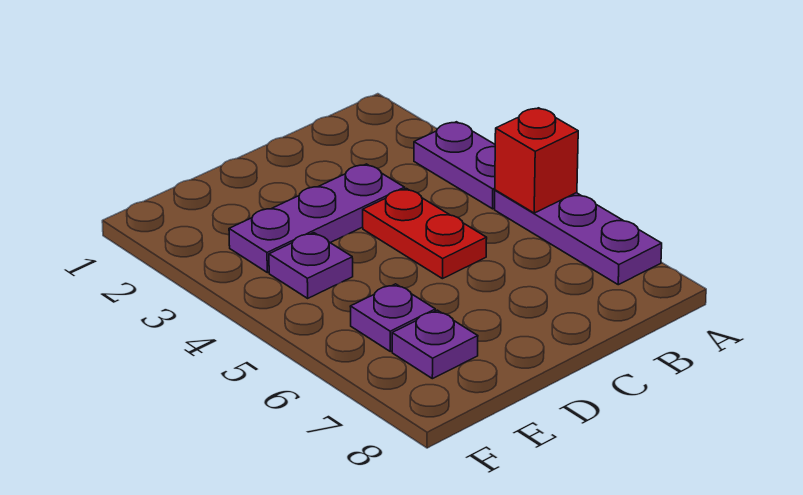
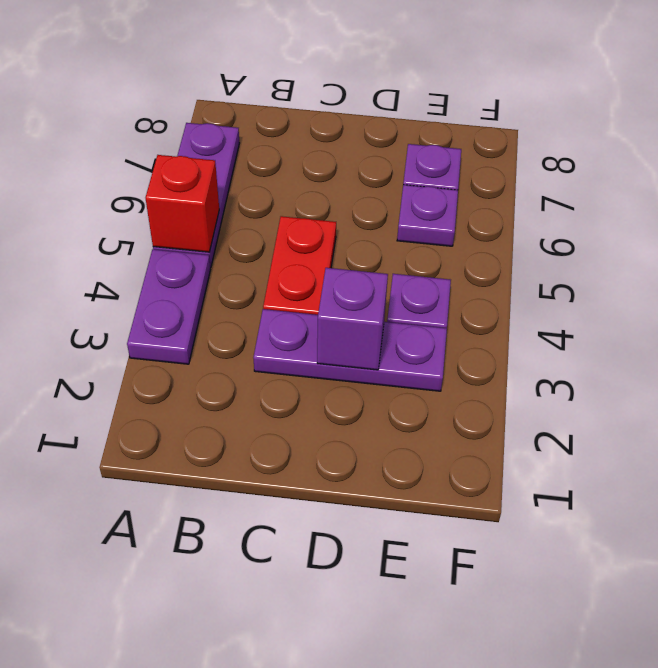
none -> purple 1x1 brick [317,268,388,370]

